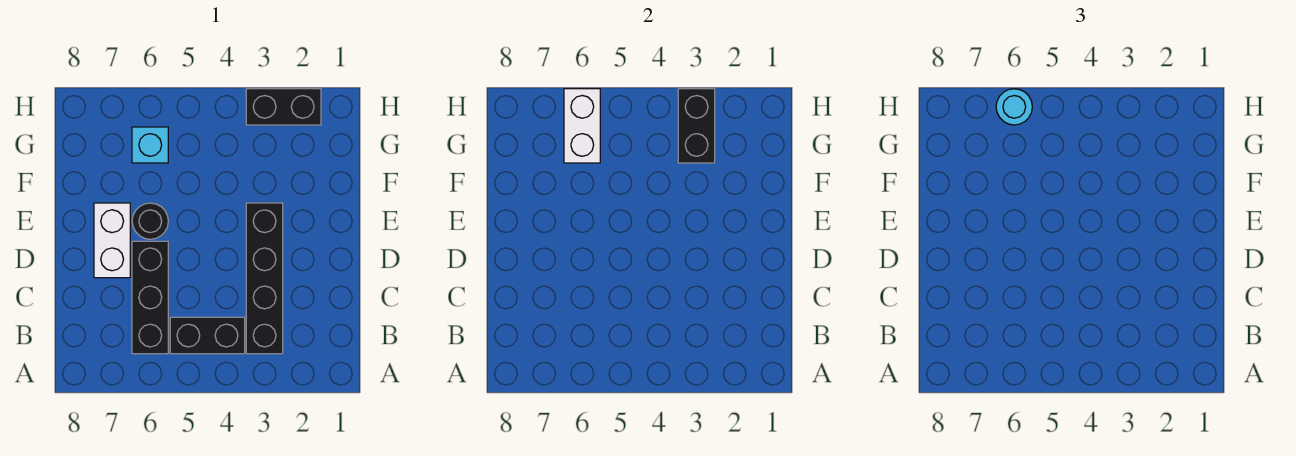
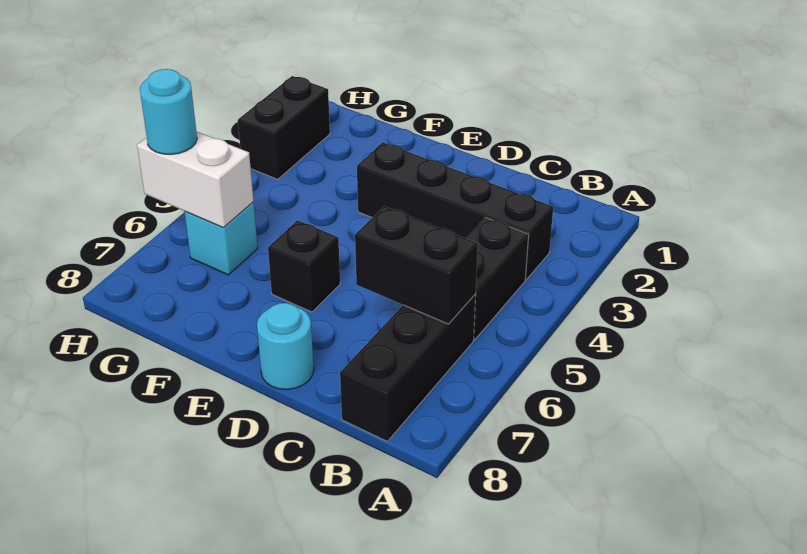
black 1x3 brick [132,241,168,354] -> black 1x3 brick turned to [340,294,476,441]
white 1x2 brick [94,203,130,278] -> none
none -> cyan 1x1 round brick [257,303,314,389]
black 1x1 round brick [132,203,168,239] -> black 1x1 brick [268,220,340,312]
black 1x2 brick [678,89,715,163] -> black 1x2 brick moved to [355,206,478,324]

